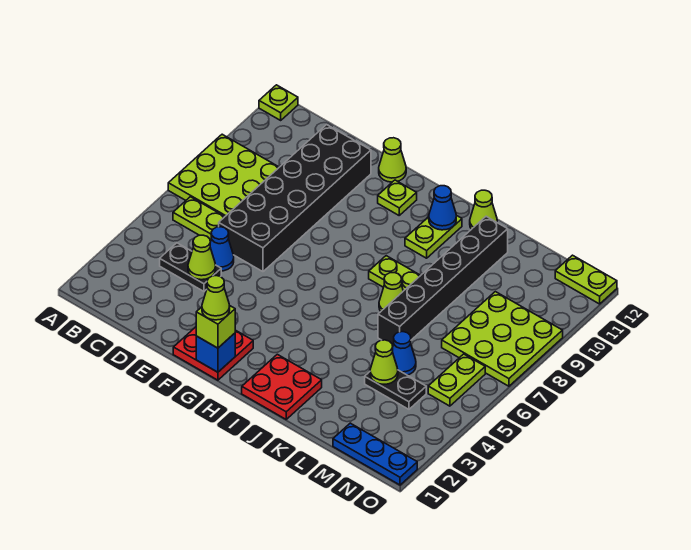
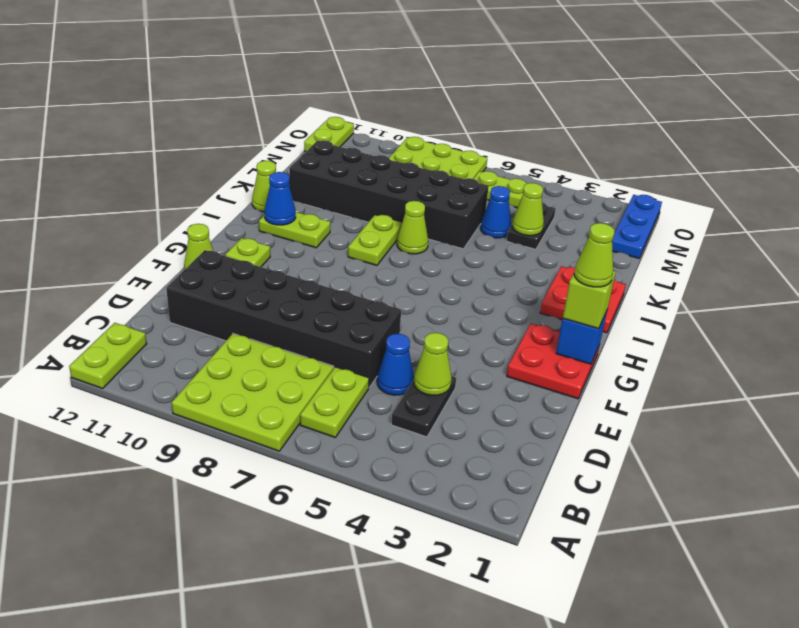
lime 1x1 plate [259,85,298,120] -> lime 1x2 plate [69,323,147,389]
black 1x6 brick [378,216,508,346] -> black 2x6 brick [289,140,489,249]

